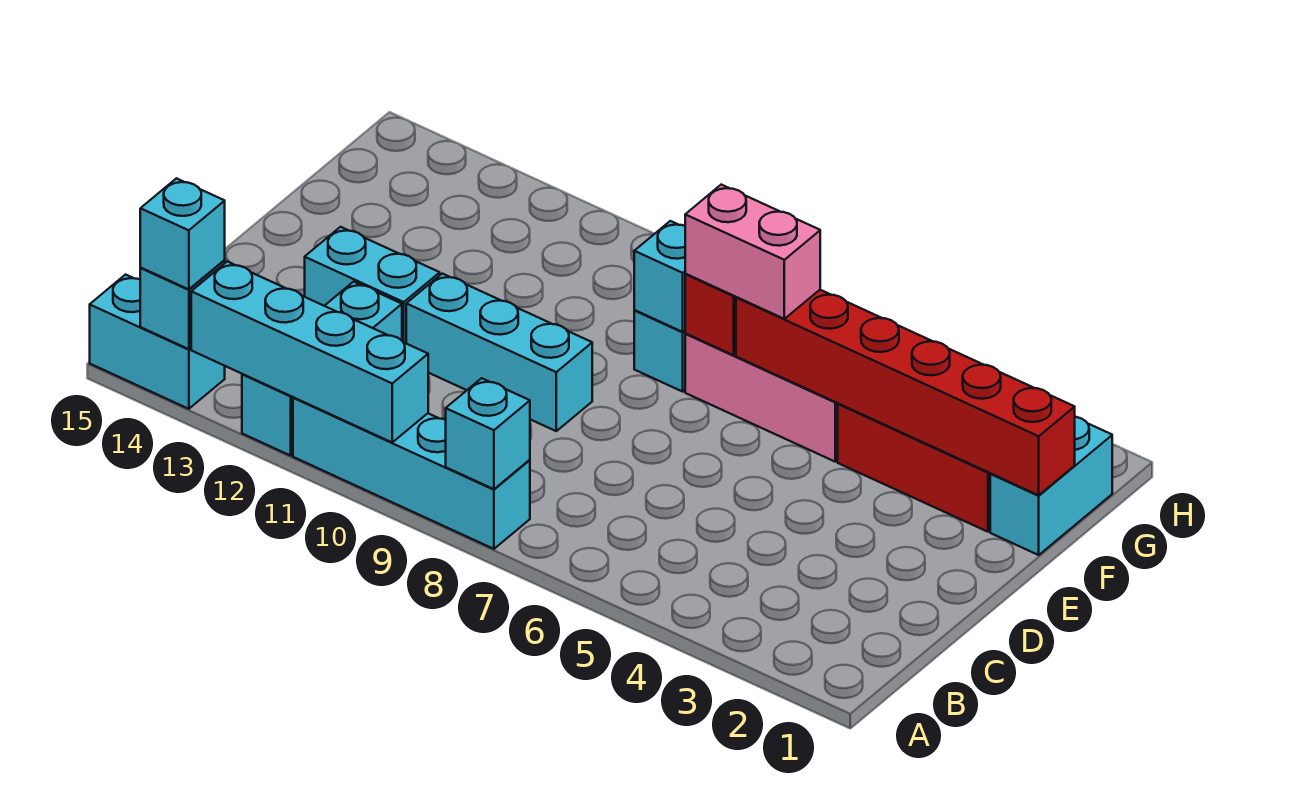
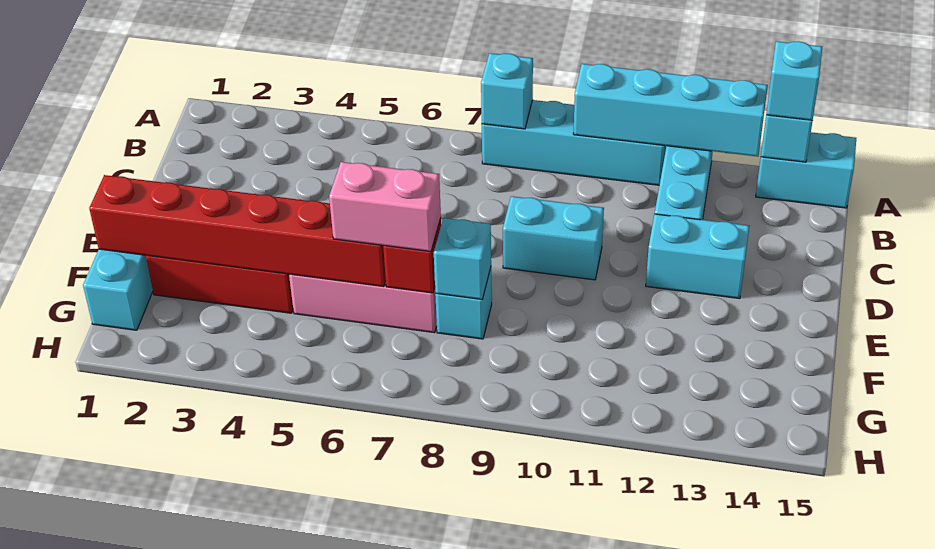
cyan 1x3 brick [406,274,592,431] -> cyan 1x2 brick [503,196,604,280]

